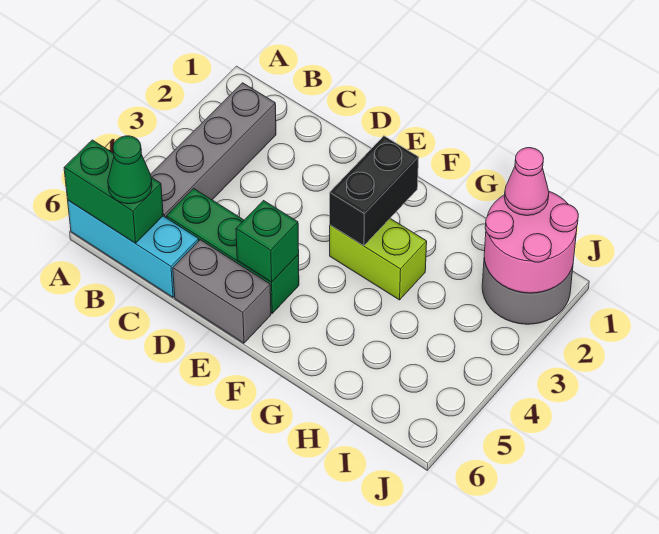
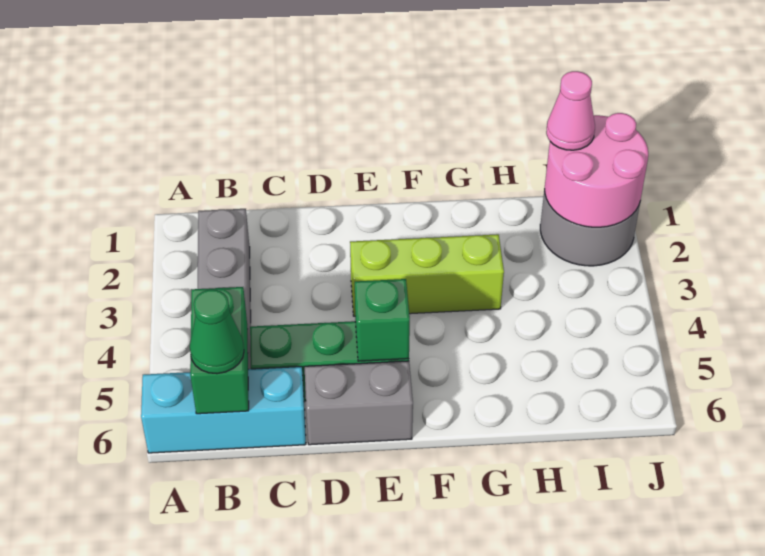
green 1x2 brick [64,140,163,243] -> green 1x2 brick turned to [190,287,249,414]
black 1x2 brick [330,136,419,246] -> none
lime 1x2 brick [330,219,427,300] -> lime 1x3 brick [350,234,504,316]

